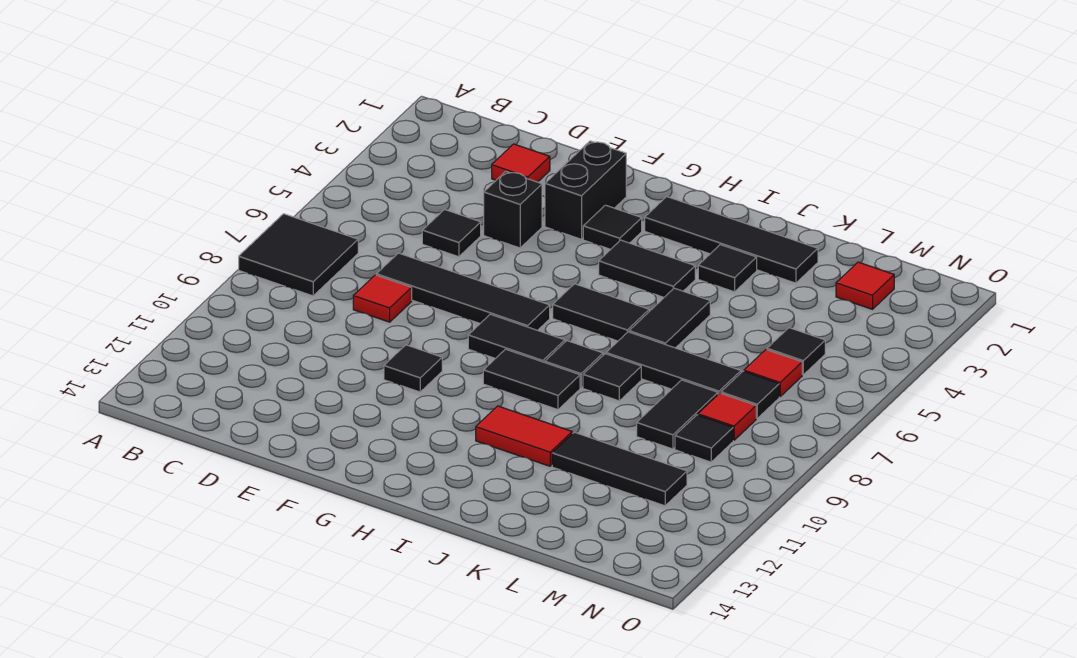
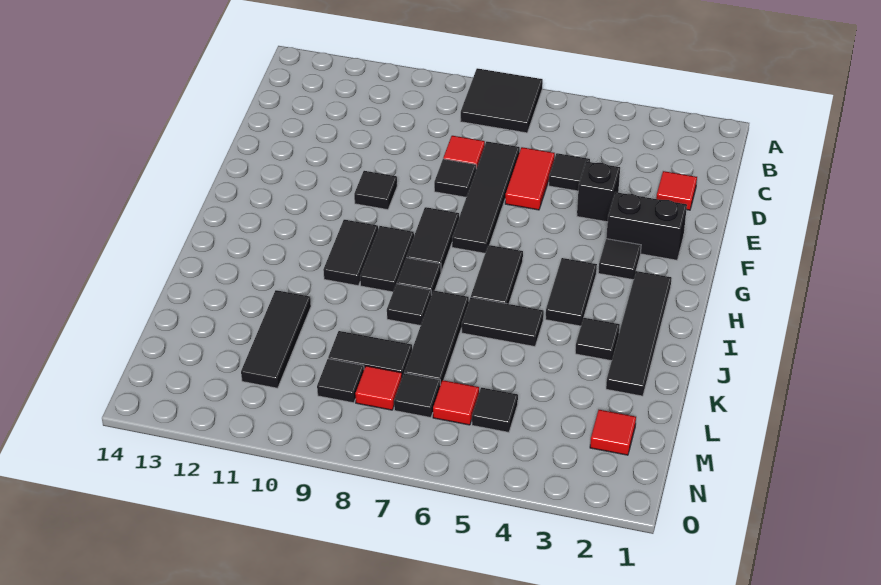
none -> black 1x1 tile [434,159,476,197]
none -> black 1x2 tile [323,220,378,286]
red 1x2 tile [476,406,572,466] -> red 1x2 tile moved to [505,147,555,210]

